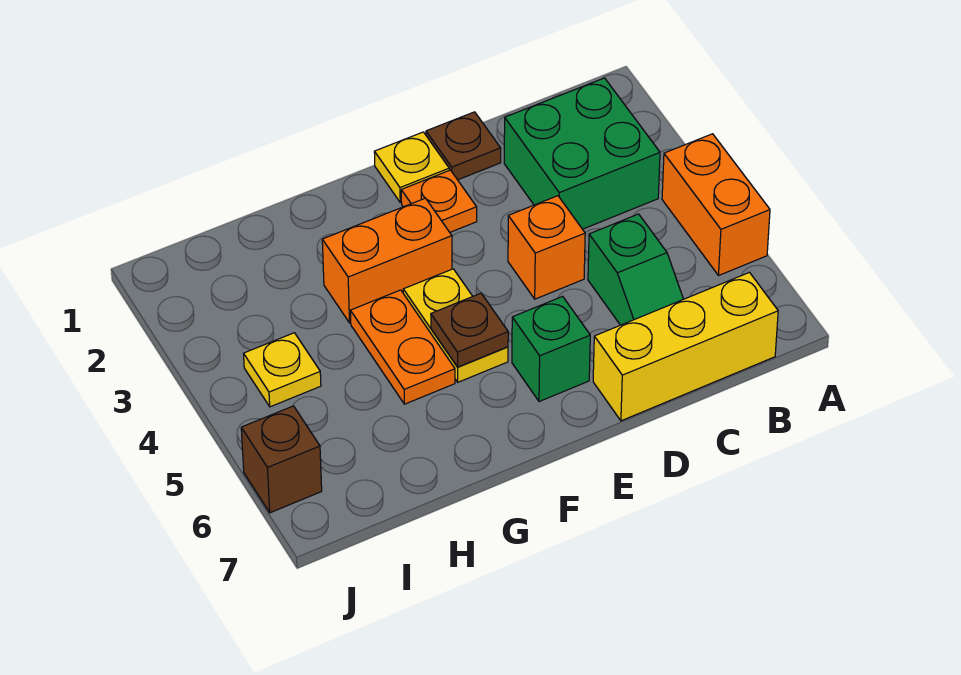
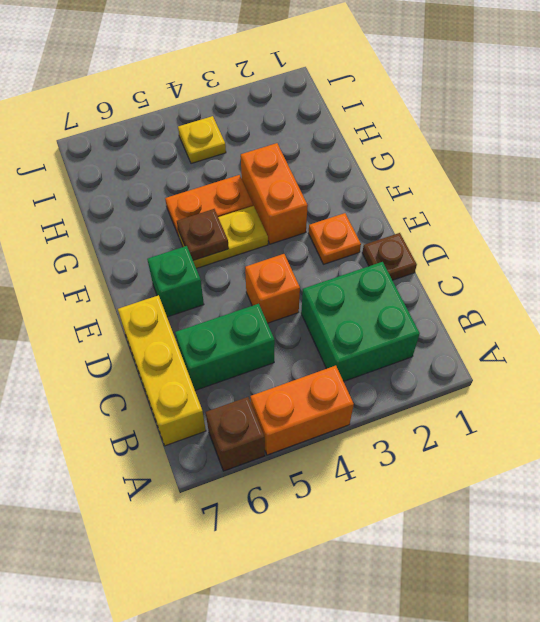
green 1x2 slope [588,214,683,325] -> green 1x2 brick [175,304,275,390]
yellow 1x1 plate [374,132,449,202] -> none
brown 1x1 brick [241,406,322,513] -> brown 1x1 brick moved to [206,397,265,471]

